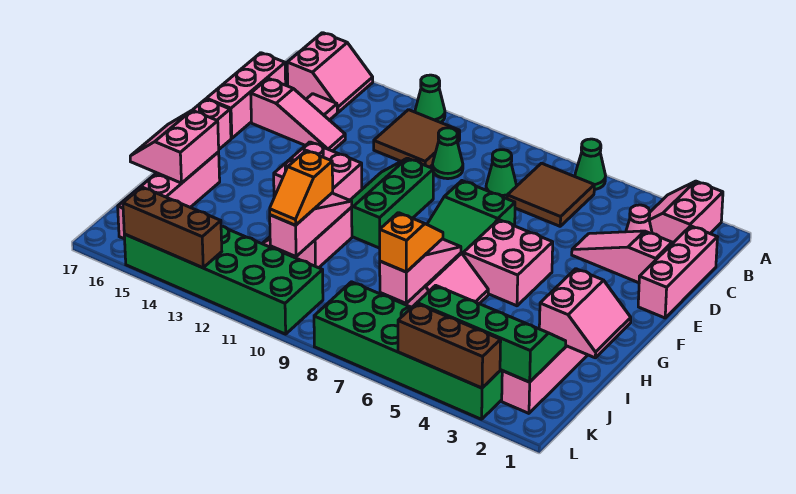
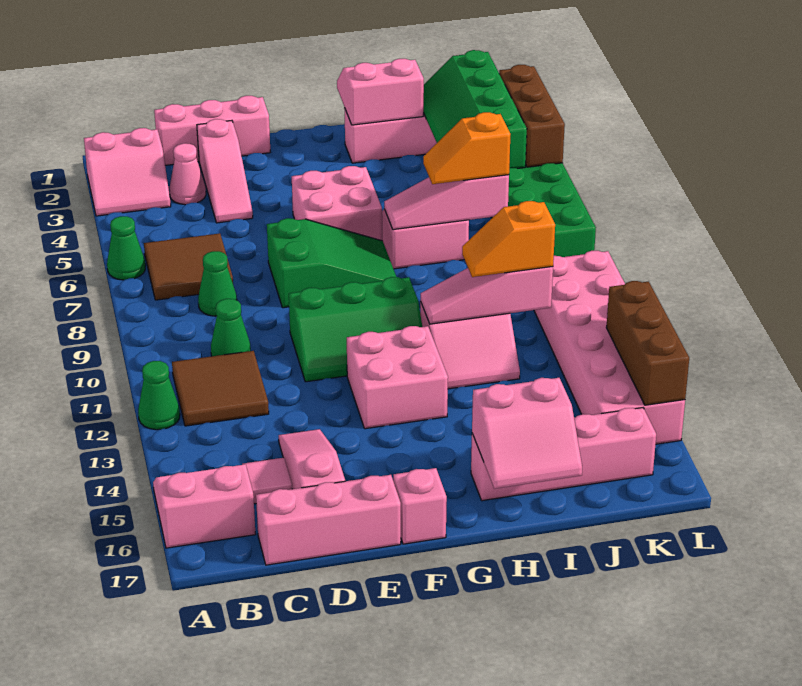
orange 1x2 slope [270,151,333,225] -> orange 1x2 slope turned to [462,201,555,277]
green 2x6 brick [124,226,323,334] -> pink 2x6 brick [534,251,685,444]

